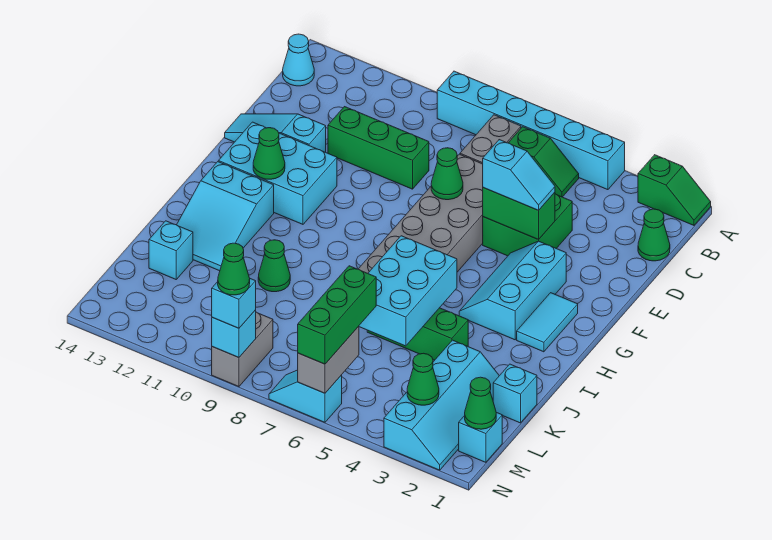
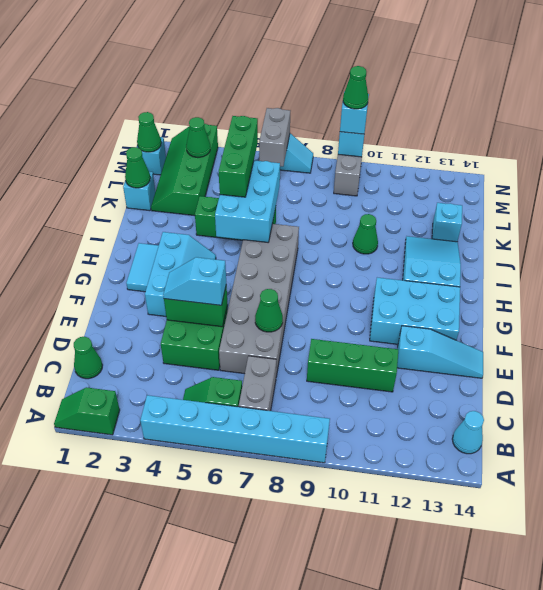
green 1x1 cone [253,128,285,179] -> green 1x1 cone moved to [125,147,150,188]
cyan 2x4 slope [384,340,499,470] -> green 2x4 slope [151,124,218,216]
green 1x3 brick [298,266,376,364] -> green 1x3 brick moved to [219,116,258,197]

